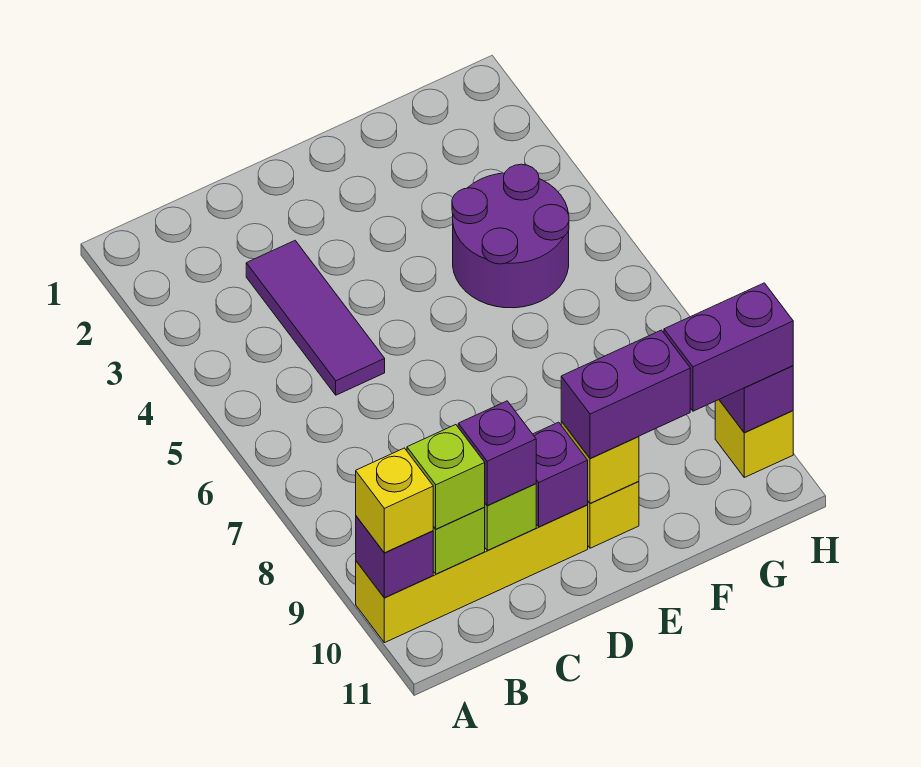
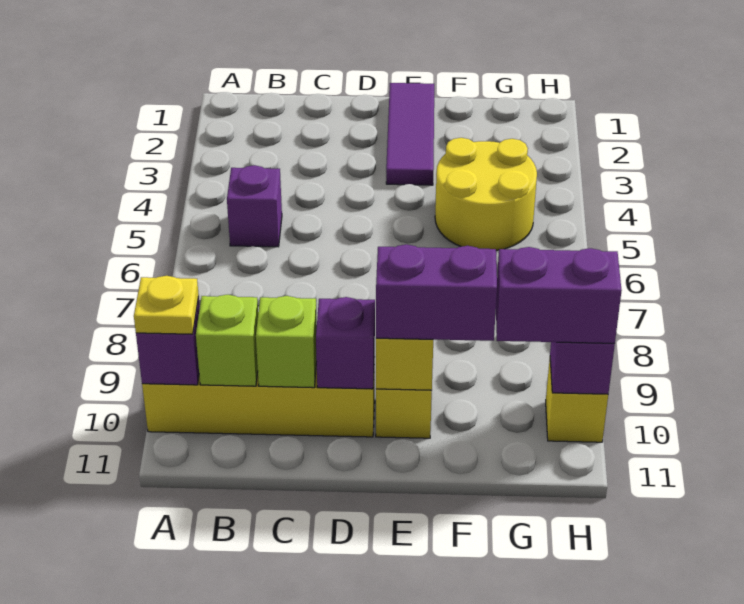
yellow 1x1 brick [356,448,433,553] -> yellow 1x1 plate [134,276,199,334]
lime 1x1 brick [407,425,485,529] -> none
purple 1x3 tile [246,241,385,395] -> purple 1x3 tile moved to [386,83,434,185]
purple 1x1 brick [458,401,536,506] -> purple 1x1 brick moved to [227,165,282,247]
purple 2x2 round brick [452,164,569,308] -> yellow 2x2 round brick [435,138,537,250]

